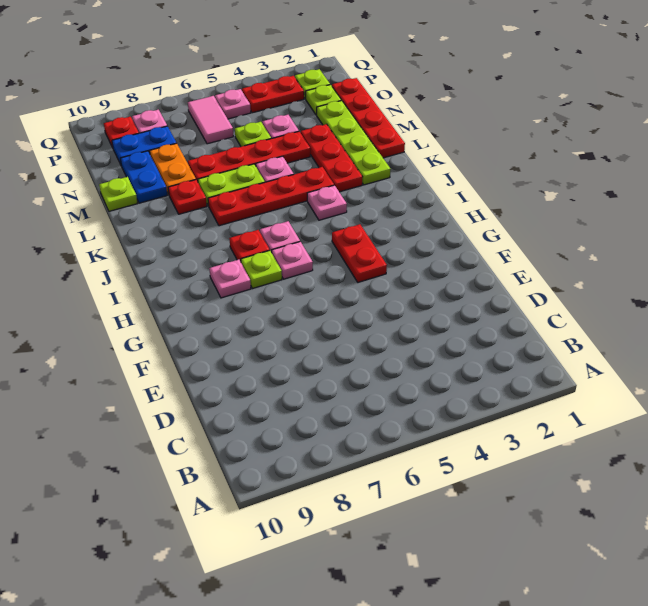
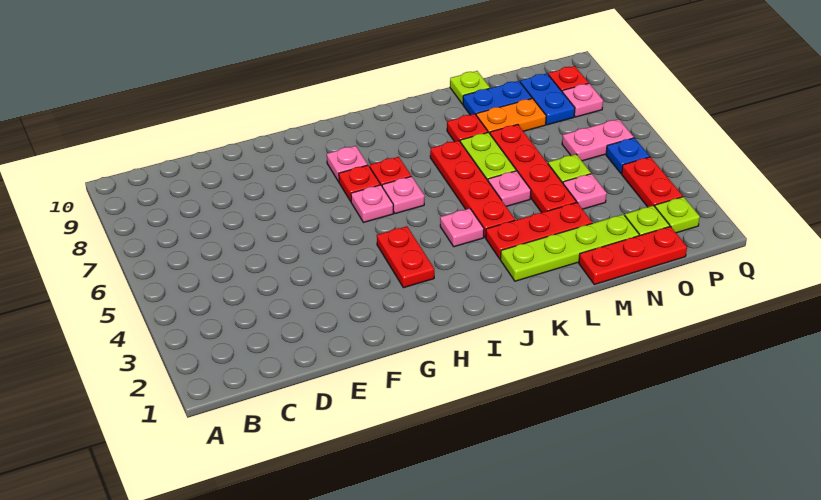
red 1x2 plate [332,224,387,282] -> red 1x2 plate turned to [377,226,434,288]
lime 1x1 plate [241,251,282,289] -> red 1x1 plate [339,165,380,201]
red 1x4 plate [332,78,405,158] -> red 1x3 plate [579,226,687,285]
pink 1x2 tile [188,96,233,144] -> pink 1x2 plate [562,119,634,161]
pink 1x1 plate [215,89,251,119] -> blue 1x1 plate [606,138,650,174]

